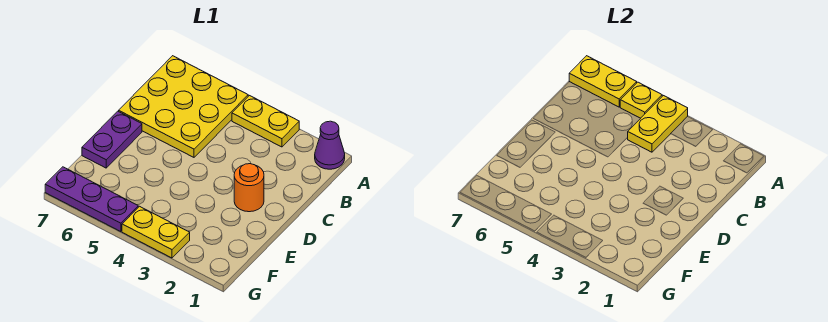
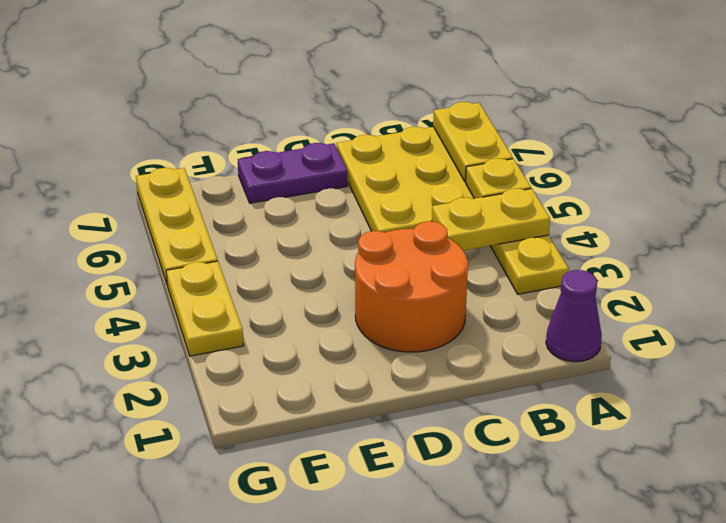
orange 1x1 round brick [234,164,264,212] -> orange 2x2 round brick [355,221,468,352]
purple 1x3 plate [45,167,138,232] -> yellow 1x3 plate [136,168,218,283]

